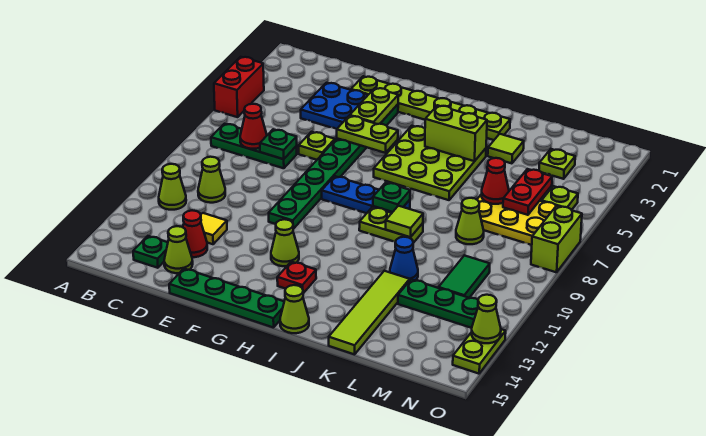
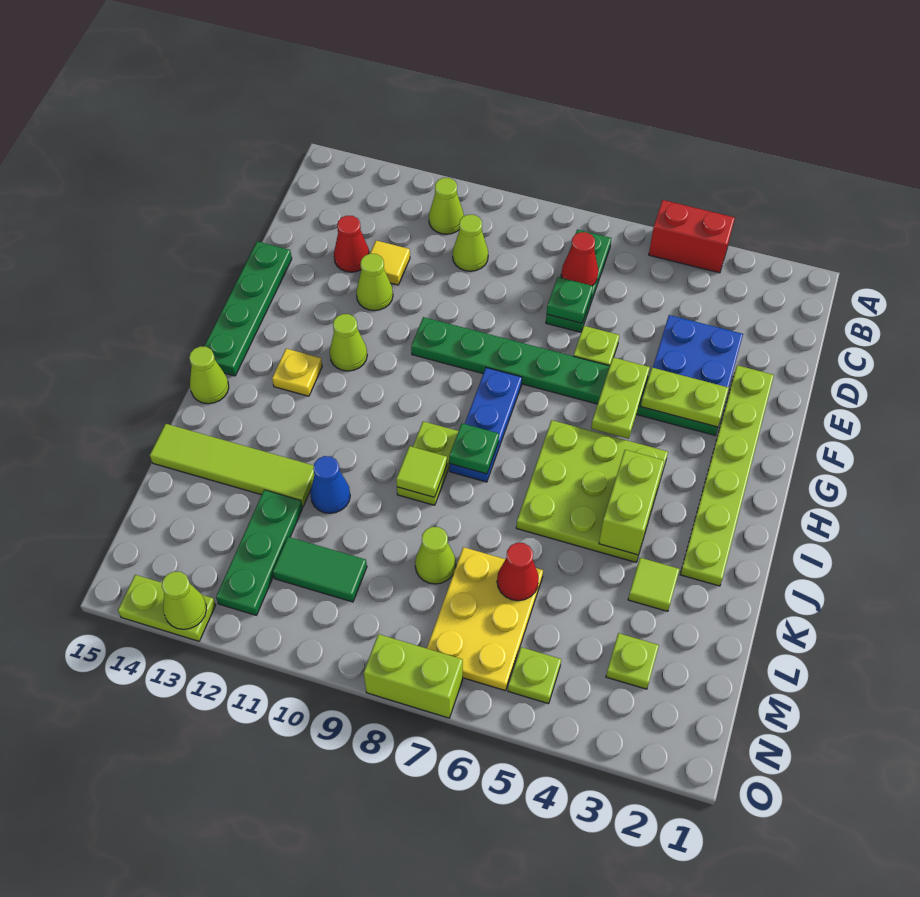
green 1x1 plate [133,236,168,268] -> none
lime 1x1 cone [164,226,193,273] -> lime 1x1 cone moved to [356,254,393,311]
red 1x1 plate [277,262,316,293] -> yellow 1x1 plate [272,349,322,396]
red 1x2 plate [503,169,552,215] -> none

